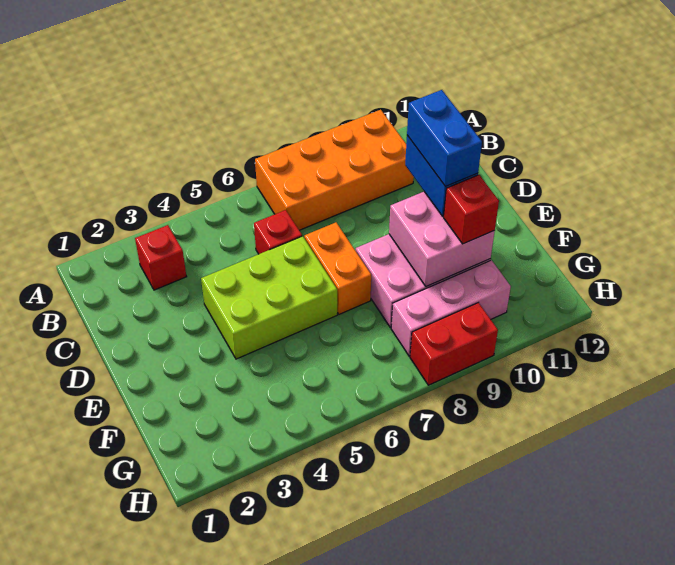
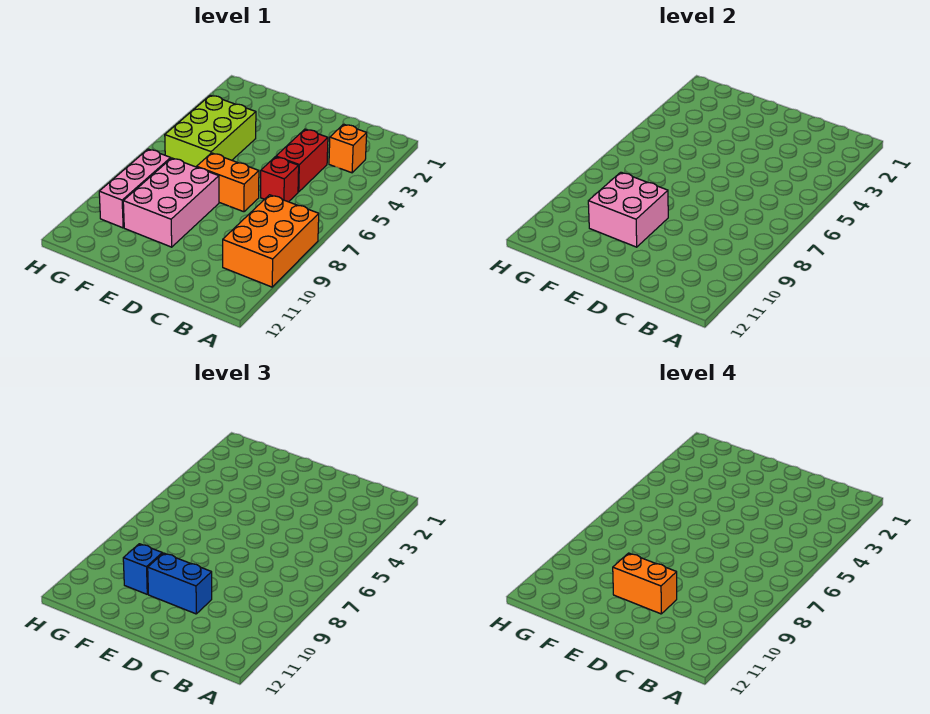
orange 2x4 brick [255,110,414,230] -> orange 2x3 brick [223,195,319,287]
red 1x1 brick [135,225,187,290] -> orange 1x1 brick [329,124,367,173]
lime 2x3 brick [201,236,337,359] -> lime 2x3 brick moved to [165,95,256,167]
blue 1x2 brick [407,90,482,187] -> orange 1x2 brick [613,553,677,614]
red 1x1 brick [444,175,499,244] -> blue 1x1 brick [123,544,162,594]
red 1x2 brick [410,303,498,385] -> red 1x2 brick moved to [276,129,328,192]

